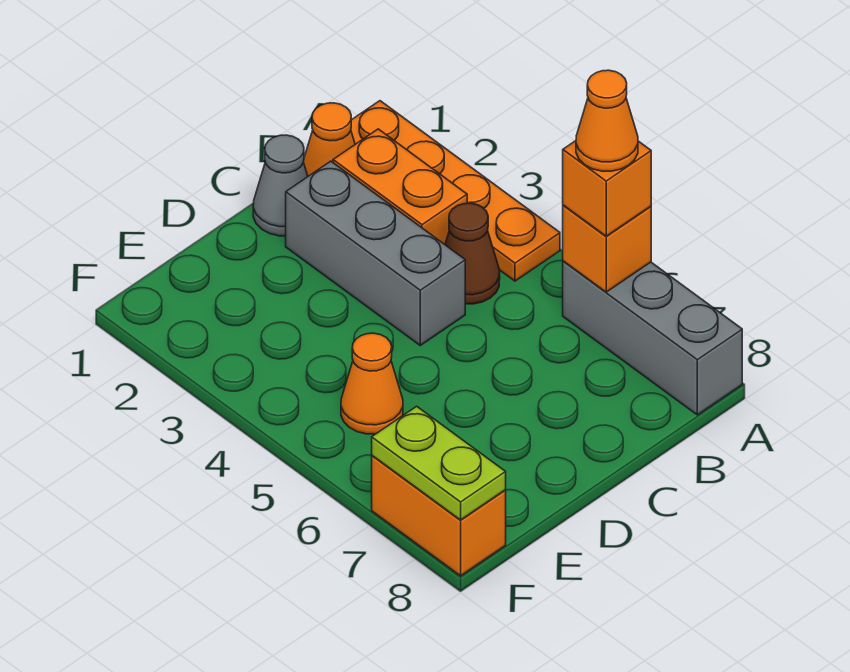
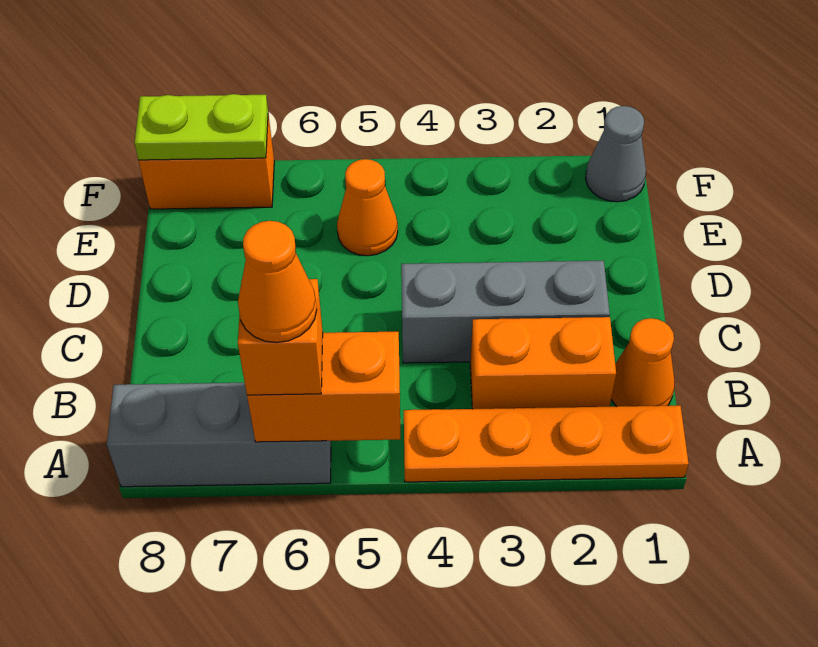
orange 1x1 brick [563,205,651,292] -> orange 1x2 brick [247,332,400,442]
brown 1x1 cone [445,203,500,304] -> none
grey 1x1 cone [253,135,308,236] -> grey 1x1 cone moved to [586,106,646,202]

